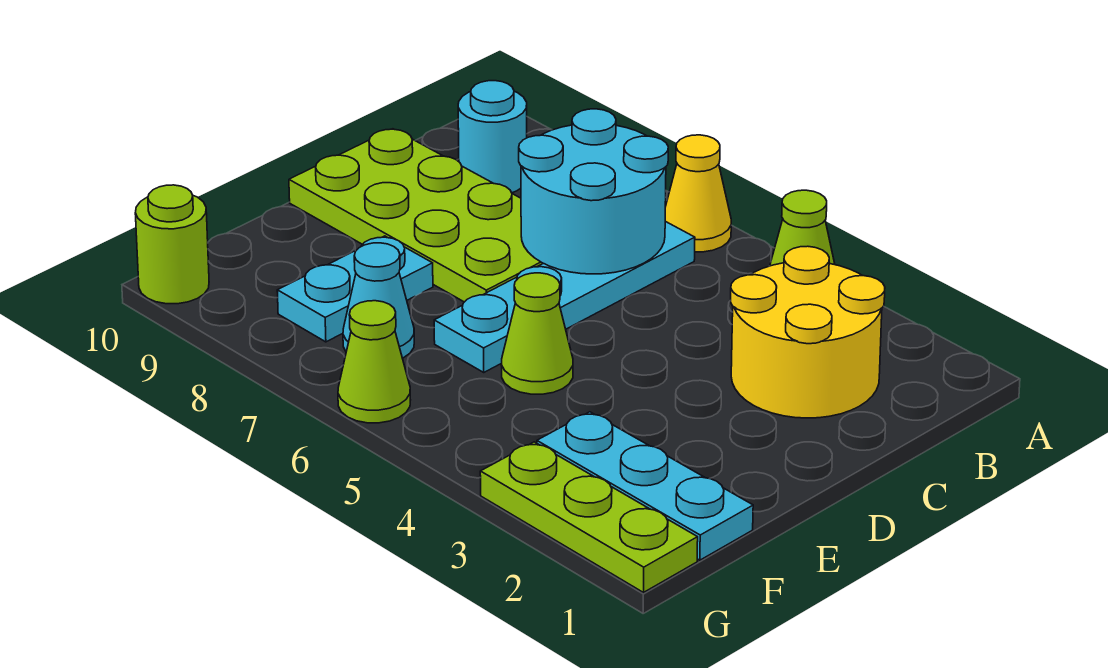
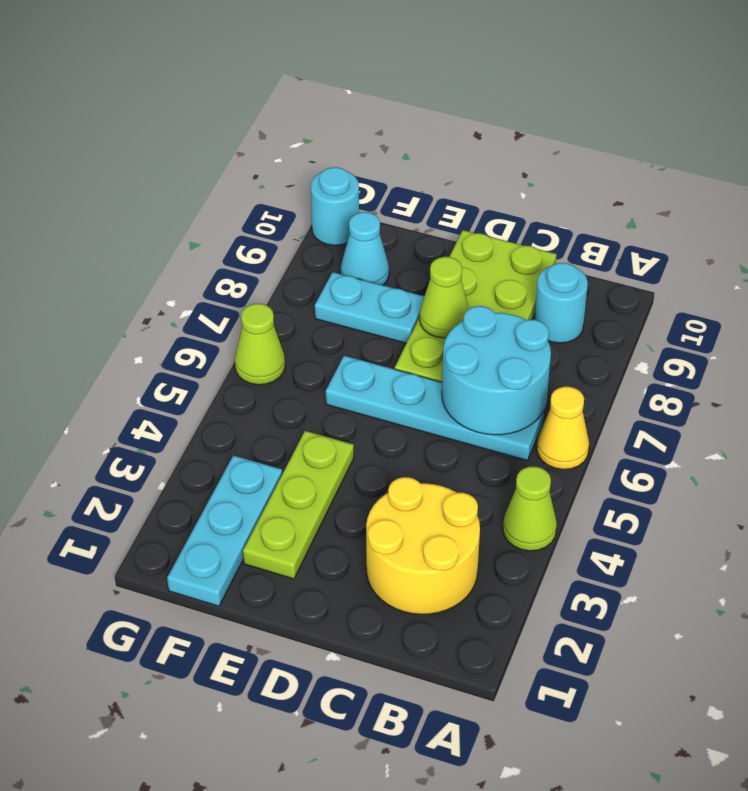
lime 1x1 cone [501,273,573,394] -> lime 1x1 cone moved to [420,257,469,338]
cyan 1x1 cone [343,243,414,358] -> cyan 1x1 cone moved to [341,212,389,285]
lime 1x3 plate [480,442,698,592] -> lime 1x3 plate moved to [243,431,354,579]
lime 1x1 round brick [135,185,209,304] -> cyan 1x1 round brick [311,167,359,246]

